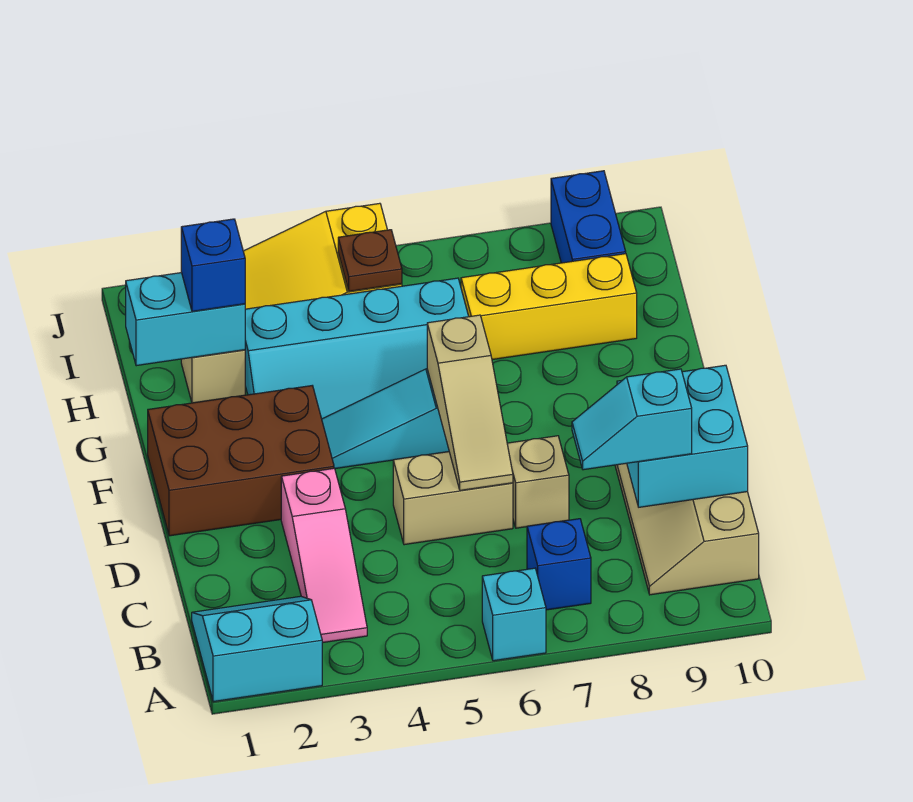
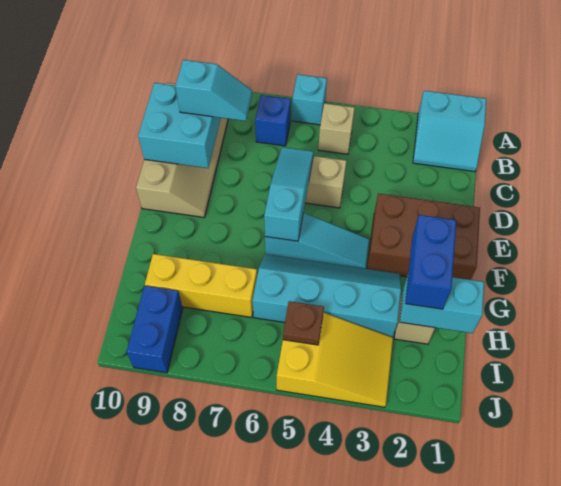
pink 1x3 slope [281,468,367,643] -> none
tan 1x3 slope [427,315,513,490] -> cyan 1x3 slope [264,147,314,241]
tan 1x1 brick [507,436,569,528] -> tan 1x1 brick moved to [318,103,355,154]
blue 1x1 brick [181,219,245,311] -> blue 1x2 brick [406,215,456,309]

